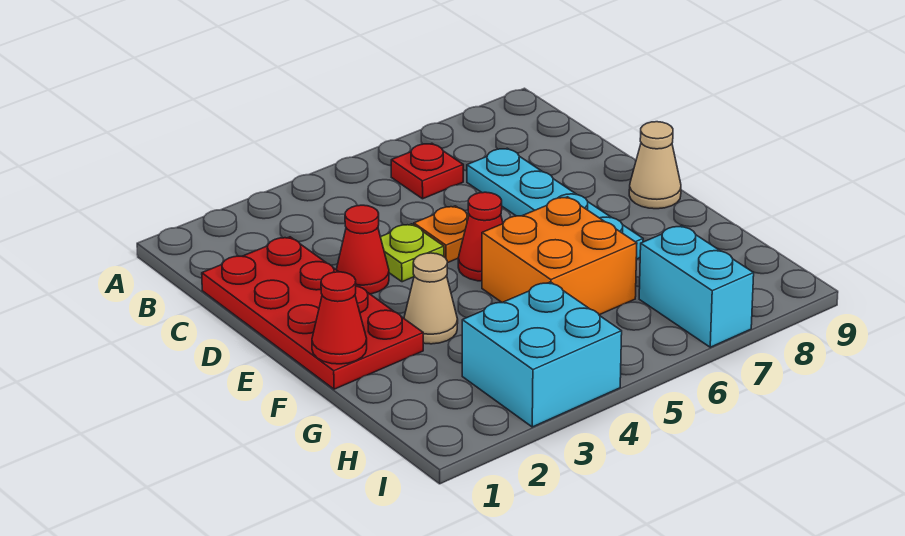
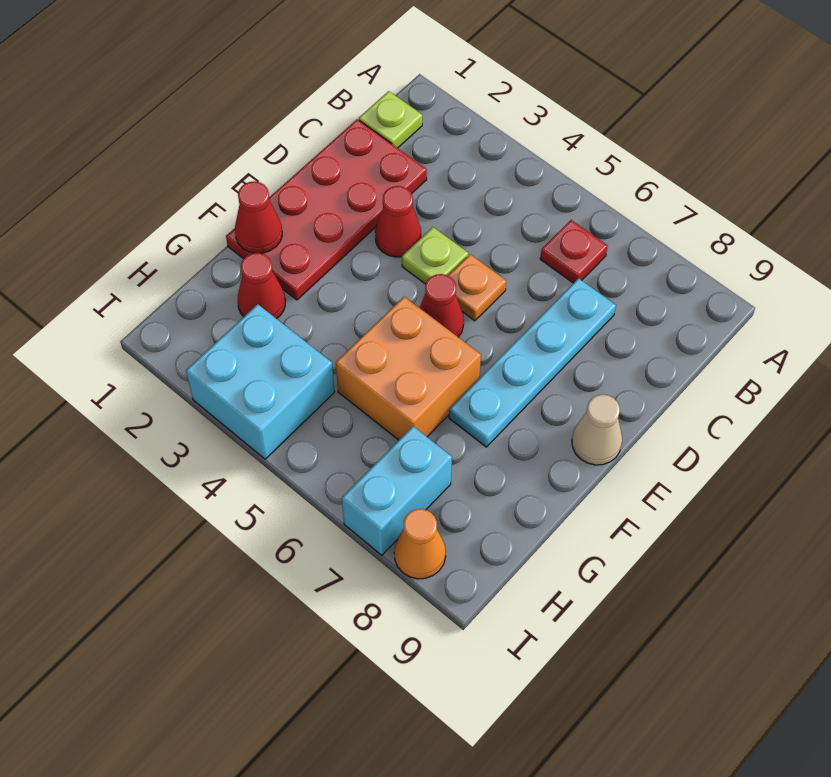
none -> lime 1x1 plate [359,91,422,148]
tan 1x1 cone [404,253,458,344] -> none
none -> red 1x1 cone [238,253,285,319]
none -> orange 1x1 cone [394,509,446,579]

